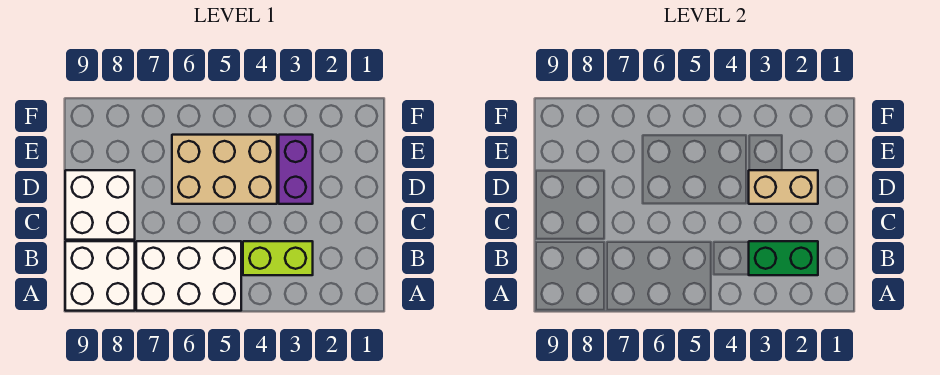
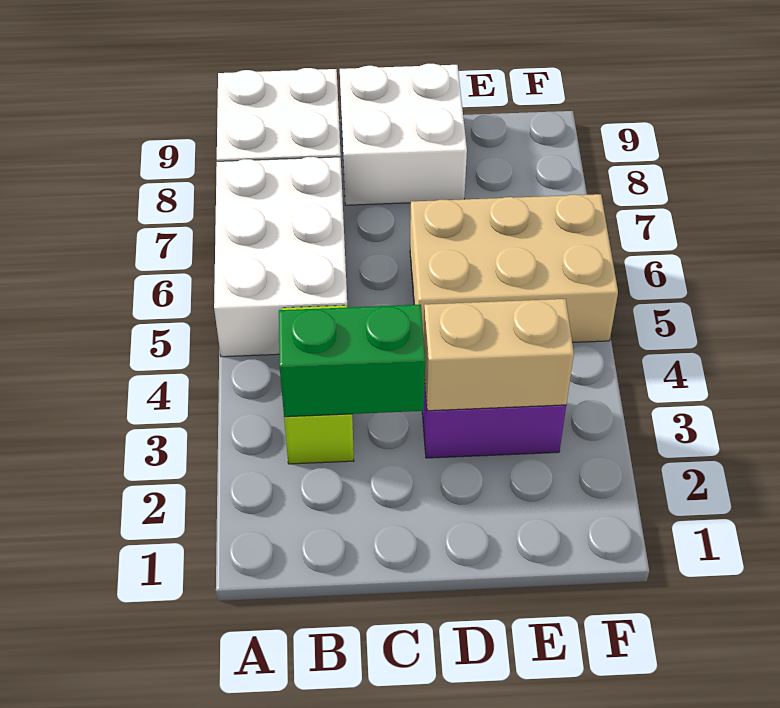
green 1x2 brick [749,241,818,275] -> green 1x2 brick turned to [279,305,425,417]
tan 1x2 brick [749,170,818,204] -> tan 1x2 brick turned to [424,299,574,411]
tan 2x3 brick [172,135,277,204] -> tan 2x3 brick turned to [410,194,618,342]

